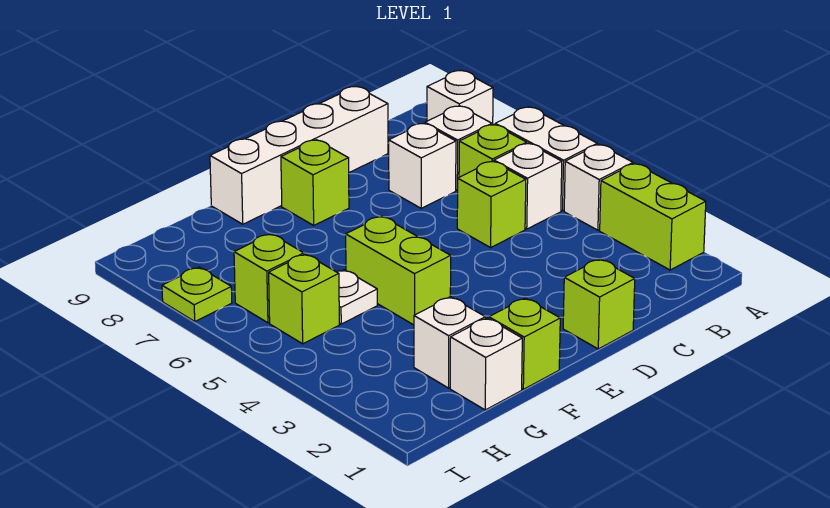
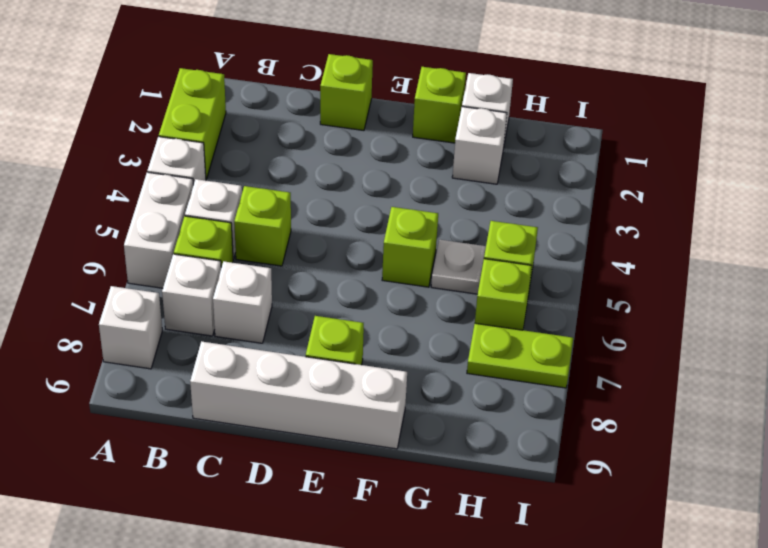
lime 1x2 brick [346,216,451,325] -> lime 1x1 brick [382,207,438,287]
lime 1x1 plate [162,267,232,321] -> lime 1x2 plate [467,323,573,388]

